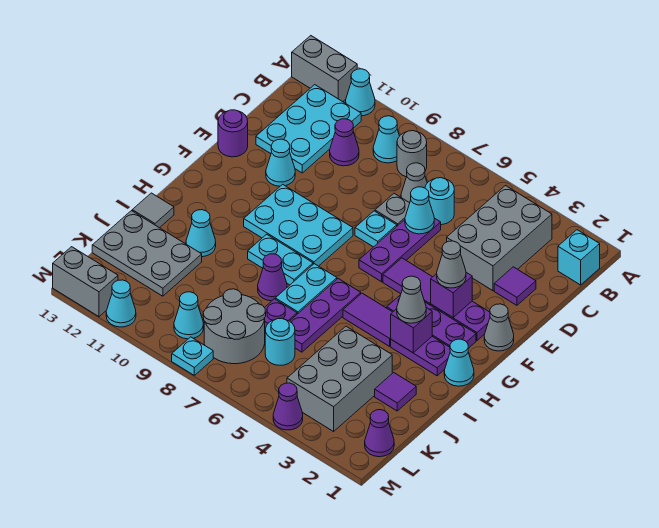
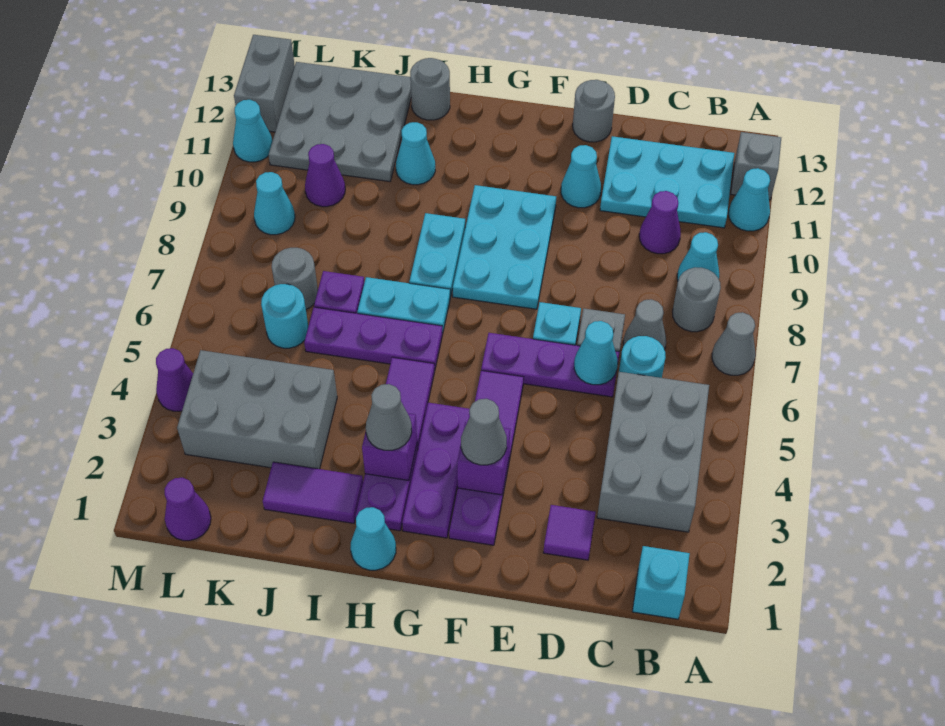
grey 1x2 brick [292,36,357,102] -> grey 1x1 brick [731,132,781,200]
grey 2x3 brick [447,186,552,291] -> grey 2x3 brick turned to [597,372,709,532]
purple 1x1 round brick [218,110,248,157] -> grey 1x1 round brick [573,80,615,142]
grey 1x1 cone [484,304,514,351] -> grey 1x1 cone moved to [712,312,756,375]
purple 1x1 cone [258,254,287,301] -> purple 1x1 cone moved to [305,144,345,207]
grey 1x1 tile [132,193,174,228] -> grey 1x1 round brick [410,58,450,120]
purple 1x1 tile [375,372,416,411] -> purple 1x2 tile [263,462,363,523]
grey 2x3 plate [92,211,202,296] -> grey 3x3 plate [269,62,411,182]
grey 2x2 round brick [203,289,266,364] -> grey 1x1 round brick [272,248,318,309]
cyan 1x1 plate [172,337,213,375] -> none

